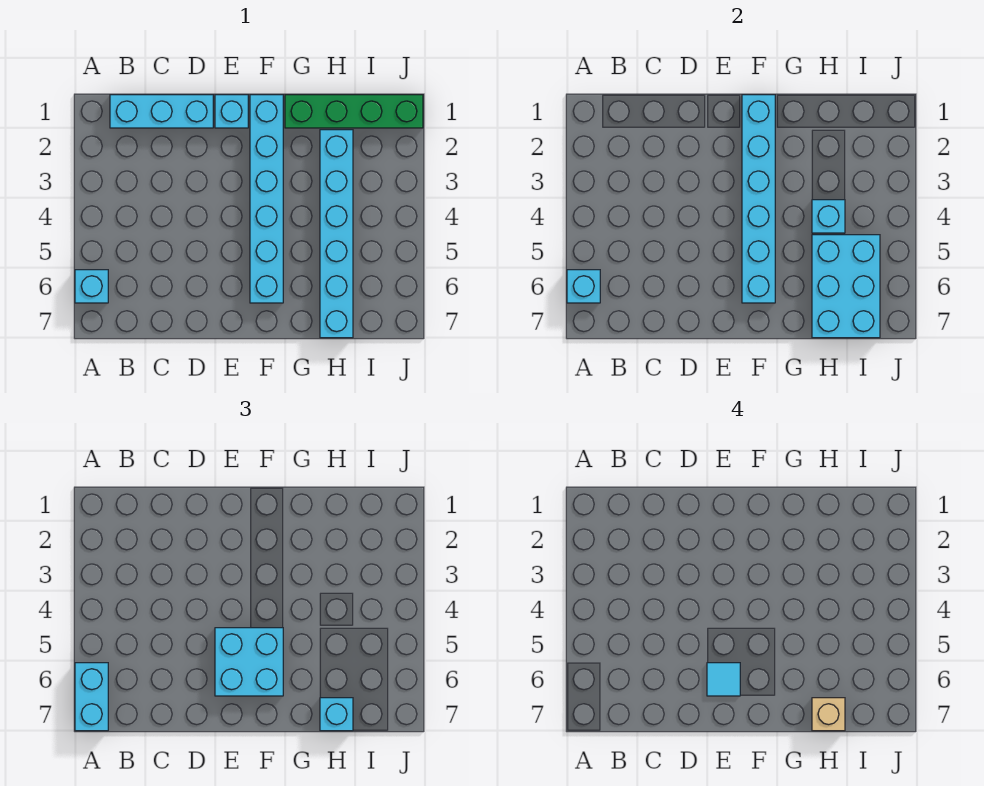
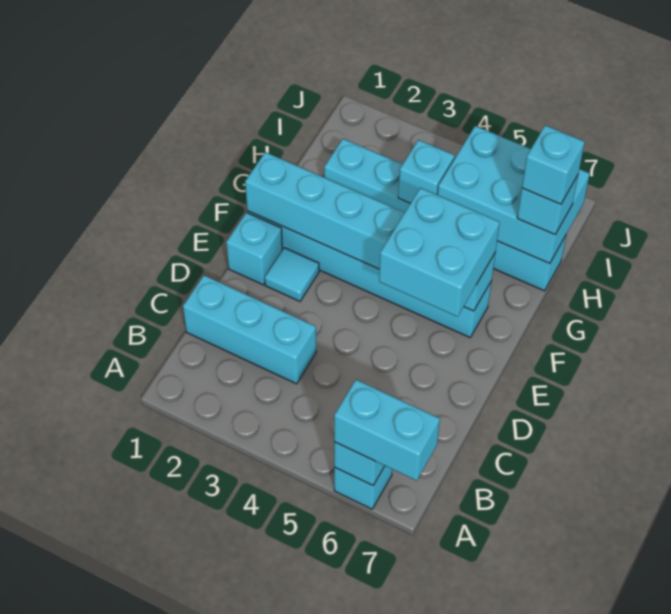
cyan 1x3 brick [110,95,213,128] -> cyan 1x3 brick turned to [183,275,316,384]
cyan 1x1 tile [707,663,740,696] -> cyan 1x1 tile moved to [265,248,319,301]
green 1x4 brick [285,95,423,128] -> none
tan 1x1 brick [812,698,845,731] -> cyan 1x1 brick [522,125,585,204]

